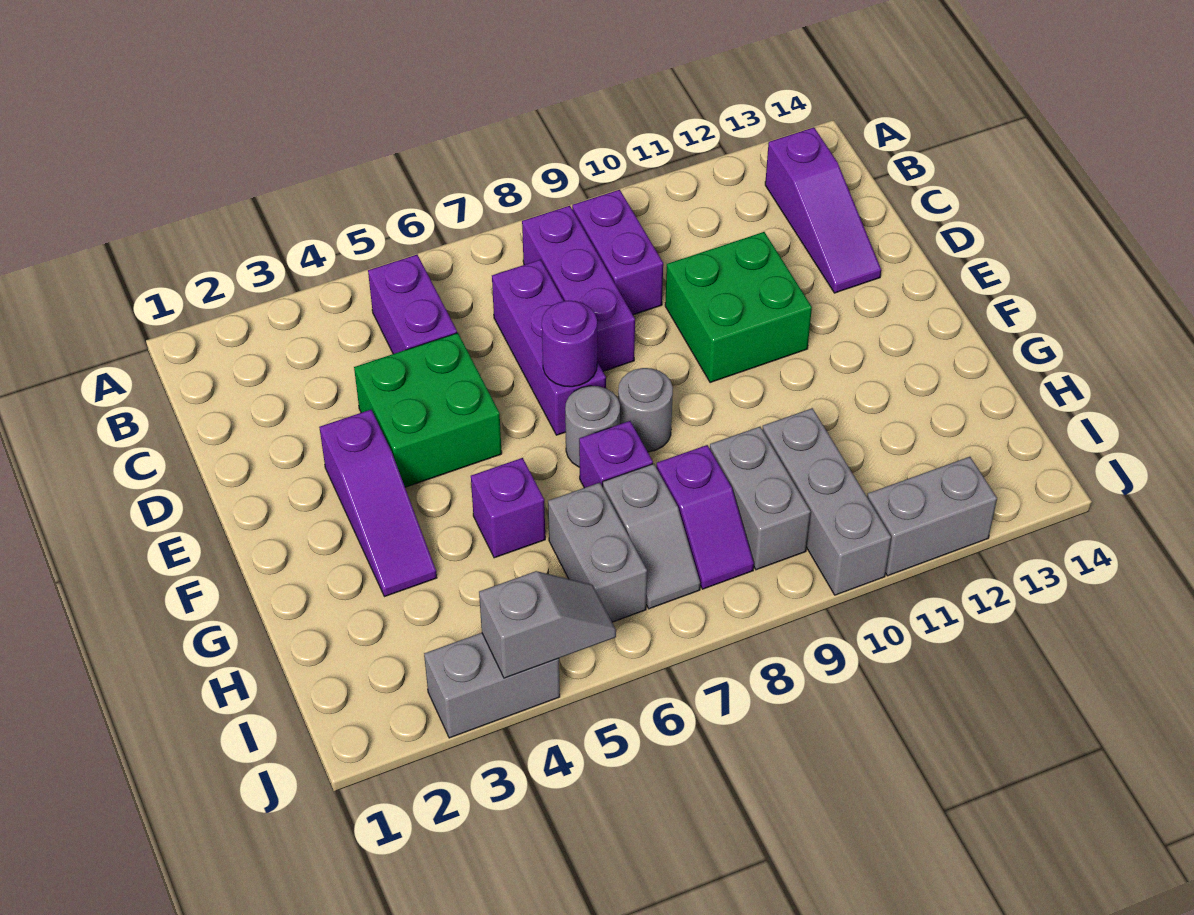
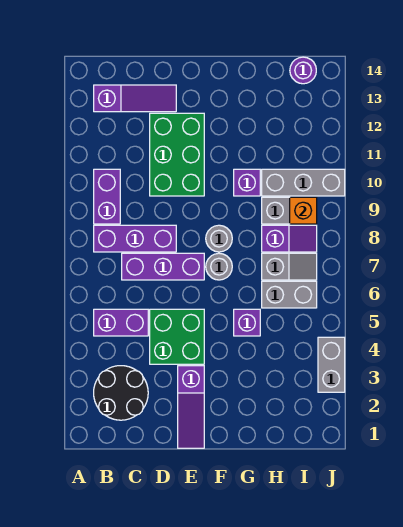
none -> black 2x2 round brick [94,366,148,420]
purple 1x2 brick [572,190,663,315] -> purple 1x2 brick turned to [94,169,120,224]
green 2x2 brick [665,232,812,383] -> green 2x3 brick [150,113,204,196]
purple 1x3 slope [319,410,437,597] -> purple 1x3 slope turned to [178,366,204,448]
purple 1x1 round brick [542,301,597,387] -> purple 1x1 round brick moved to [290,57,316,84]
purple 1x1 brick [579,421,653,488] -> purple 1x1 brick moved to [234,169,260,196]
none -> orange 1x1 brick [290,197,317,224]
grey 1x2 slope [479,571,616,678] -> none
grey 1x2 brick [867,457,997,576] -> none

